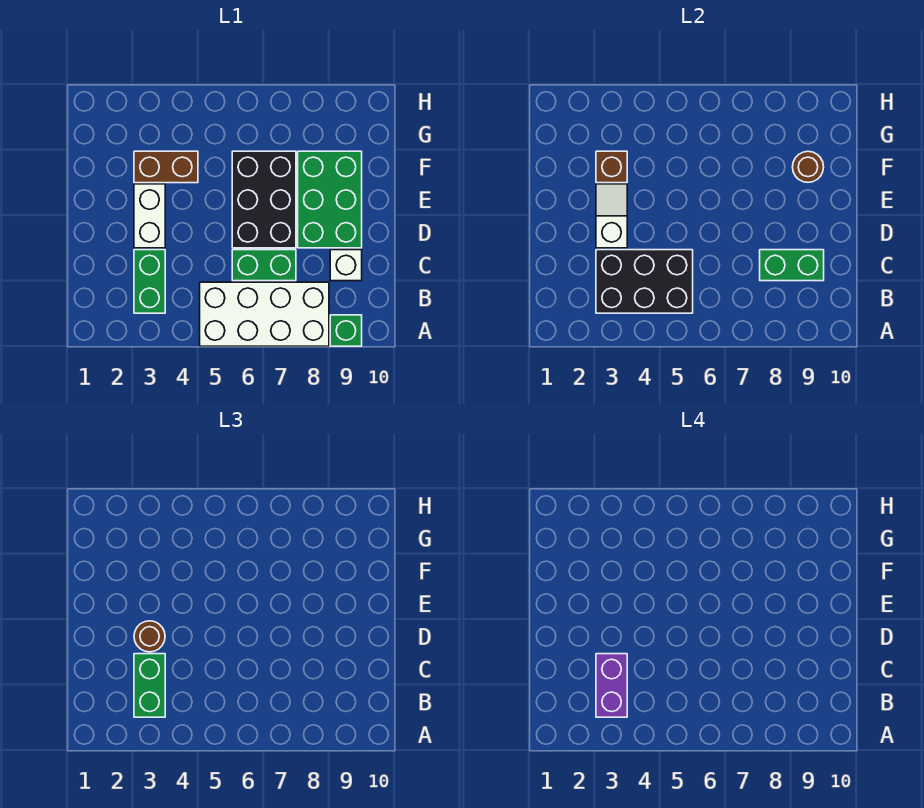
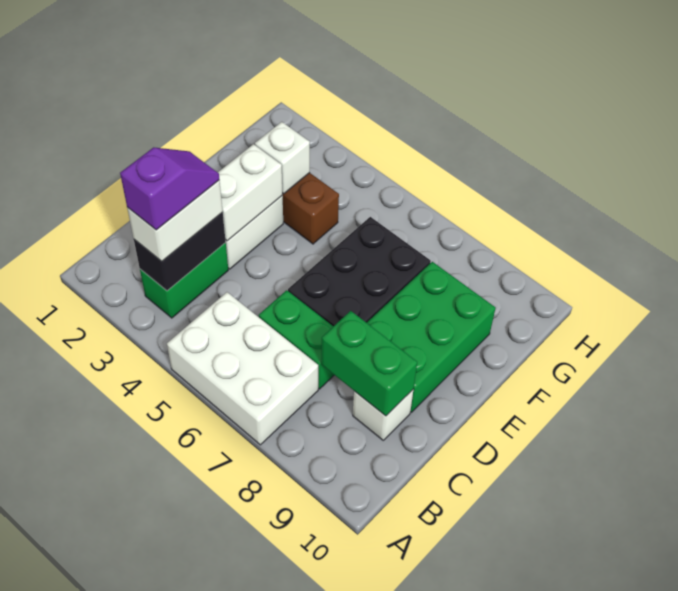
white 2x4 brick [200,282,329,346] -> white 2x3 brick [167,292,318,445]
green 1x1 brick [330,315,362,346] -> none
black 2x3 brick [596,250,693,313] -> black 1x2 brick [134,212,226,291]
green 1x2 brick [134,654,165,717] -> white 1x2 brick [127,180,223,261]
purple 1x2 brick [596,654,627,717] -> purple 1x2 slope [120,147,219,230]
white 1x2 slope [596,184,627,248] -> white 1x2 brick [218,144,282,241]
brown 1x1 round brick [134,621,165,652] -> none
brown 1x1 brick [596,151,627,183] -> white 1x1 brick [255,122,310,194]
brown 1x1 round brick [793,151,824,182] -> none

